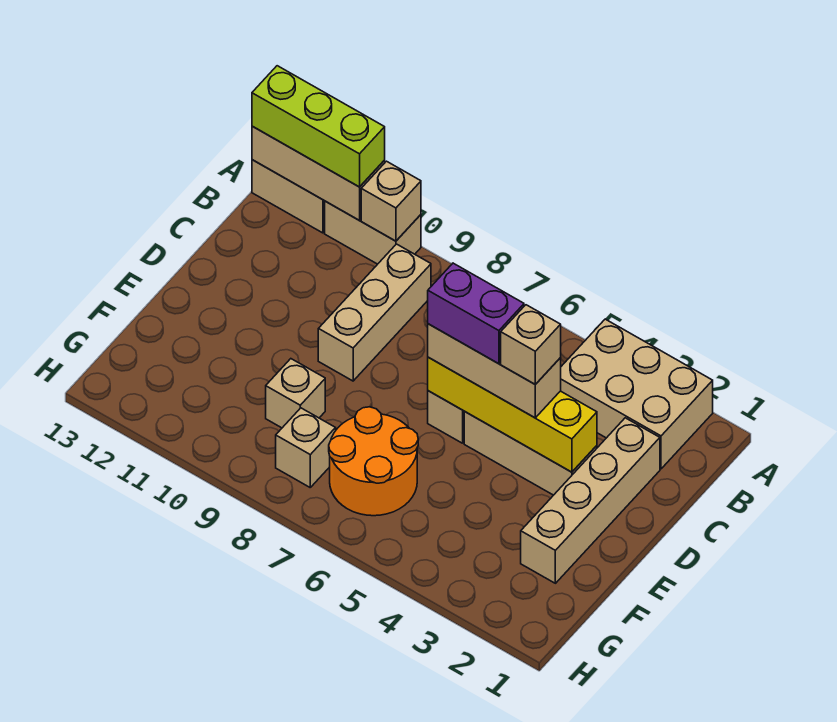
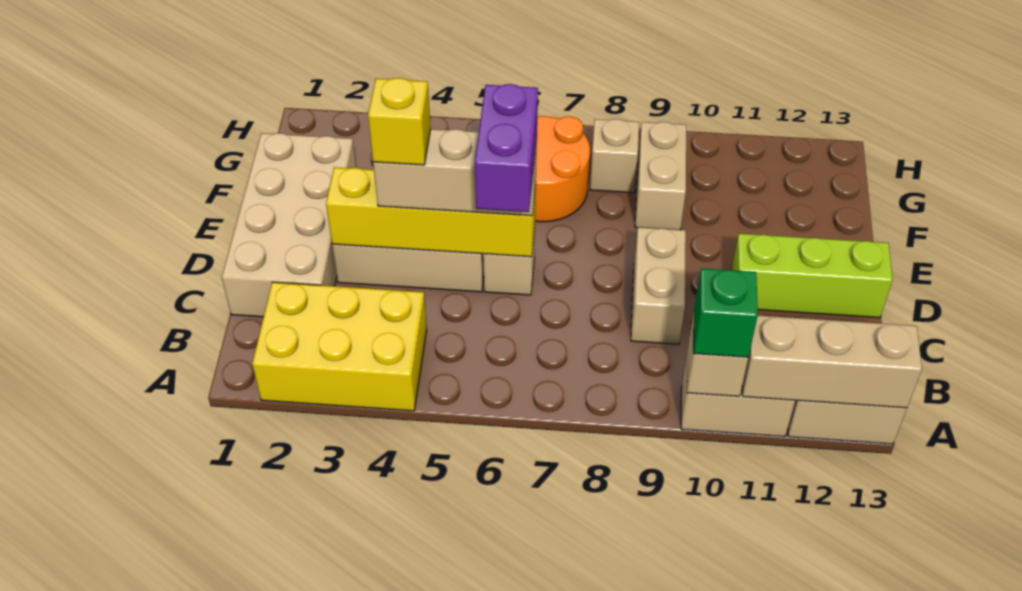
tan 2x3 brick [561,319,713,469] -> yellow 2x3 brick [252,282,427,411]
none -> green 1x1 brick [694,268,758,357]
lime 1x3 brick [252,66,385,187] -> lime 1x3 brick moved to [732,234,893,318]
tan 1x3 brick [318,244,431,381] -> tan 1x2 brick [631,227,686,344]
tan 1x4 brick [521,418,660,583] -> tan 2x4 brick [222,133,356,317]
tan 1x1 brick [501,305,561,384] -> yellow 1x1 brick [368,78,431,165]
purple 1x2 brick [428,263,524,364] -> purple 1x2 brick turned to [475,84,538,212]
tan 1x1 brick [266,359,325,428] -> tan 1x2 brick [635,122,686,230]

